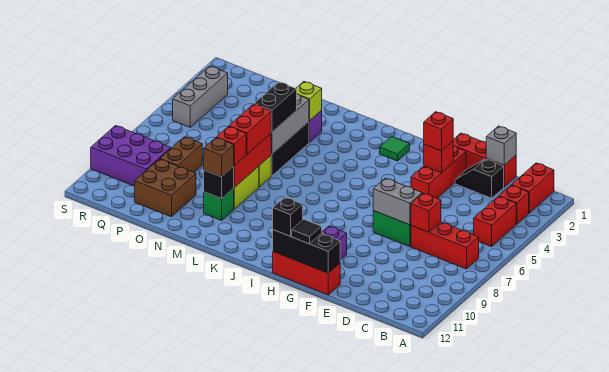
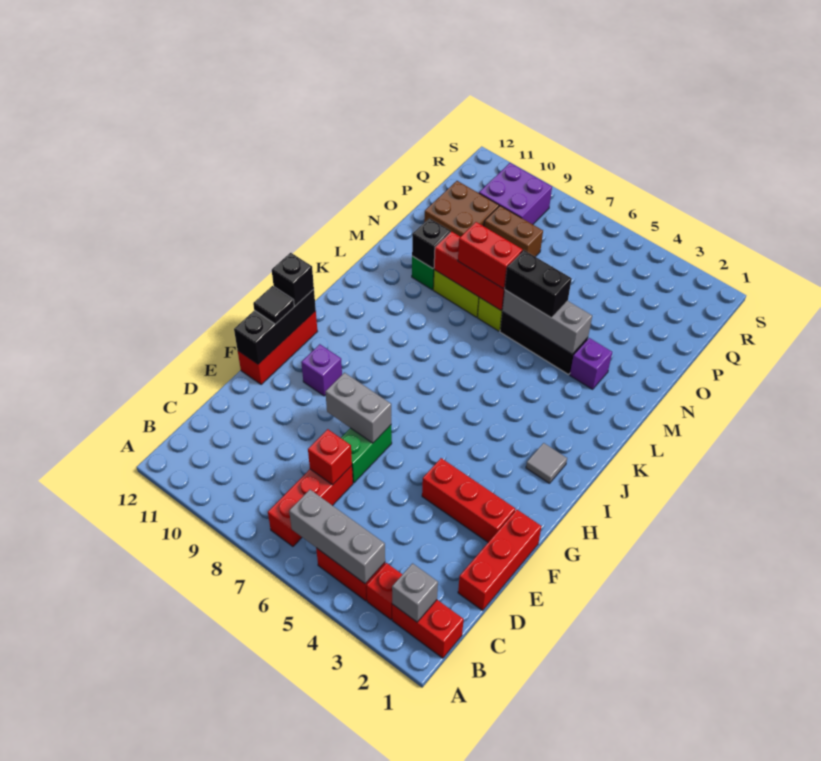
grey 1x1 brick [486,126,516,165] -> grey 1x1 brick moved to [392,563,438,622]
black 1x2 slope [455,159,504,198] -> none
grey 1x2 brick [373,178,422,225] -> grey 1x2 brick turned to [325,373,391,443]
red 1x1 brick [424,141,453,173] -> none
red 1x1 brick [424,112,453,151] -> none
green 1x1 tile [380,137,410,161] -> grey 1x1 tile [526,443,567,483]
lime 1x1 brick [296,82,322,121] -> none
red 1x1 brick [216,127,246,166] -> none
brown 1x1 brick [204,138,234,177] -> none
purple 2x3 brick [91,126,171,186] -> purple 2x2 brick [479,163,552,224]
grey 1x3 brick [173,66,228,127] -> grey 1x3 brick moved to [289,490,385,584]

